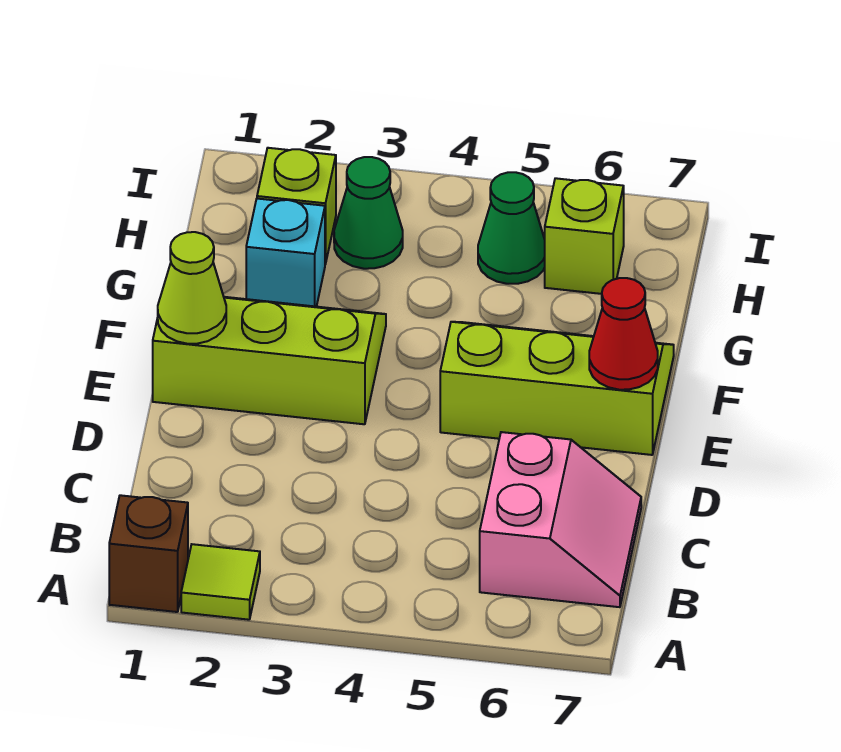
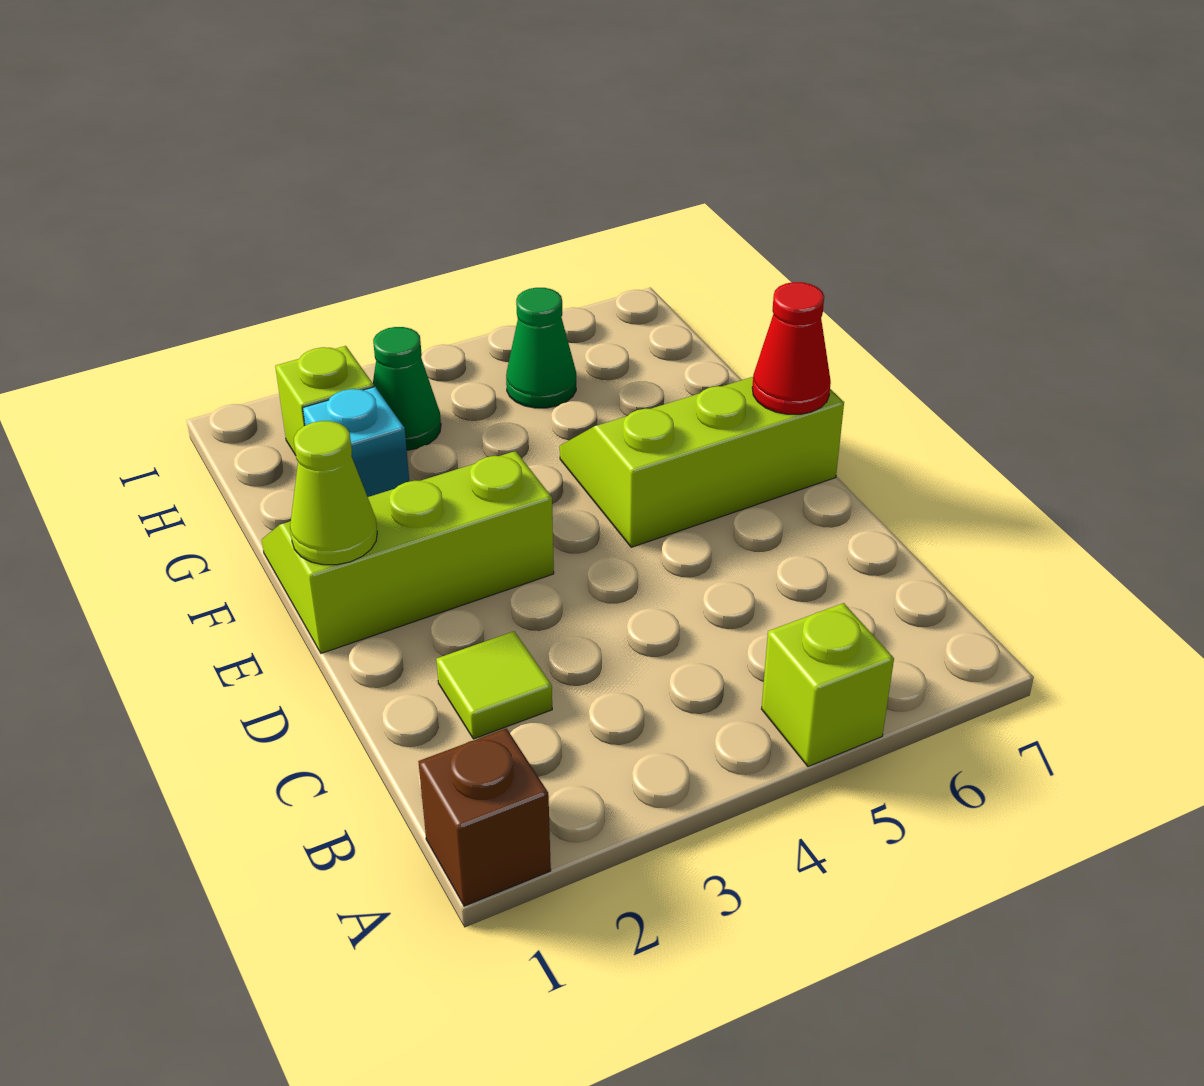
lime 1x1 tile [181,544,260,620] -> lime 1x1 tile moved to [436,631,552,739]
pink 2x2 slope [480,432,641,607] -> none
lime 1x1 brick [545,178,624,294] -> lime 1x1 brick moved to [762,603,894,767]

